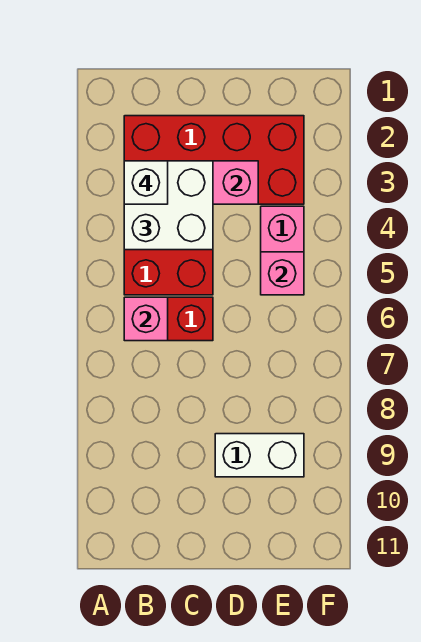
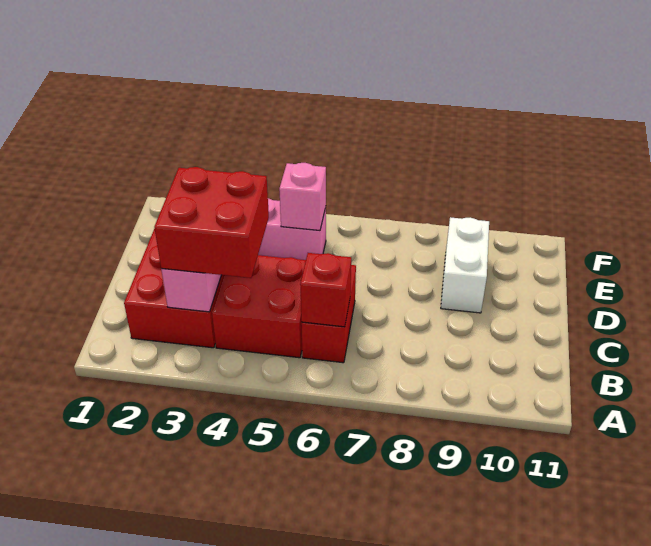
white 2x2 brick [124,161,213,250] -> red 2x2 brick [154,167,269,278]
white 1x1 brick [124,161,168,204] -> none
pink 1x1 brick [124,297,168,341] -> red 1x1 brick [300,253,351,327]

